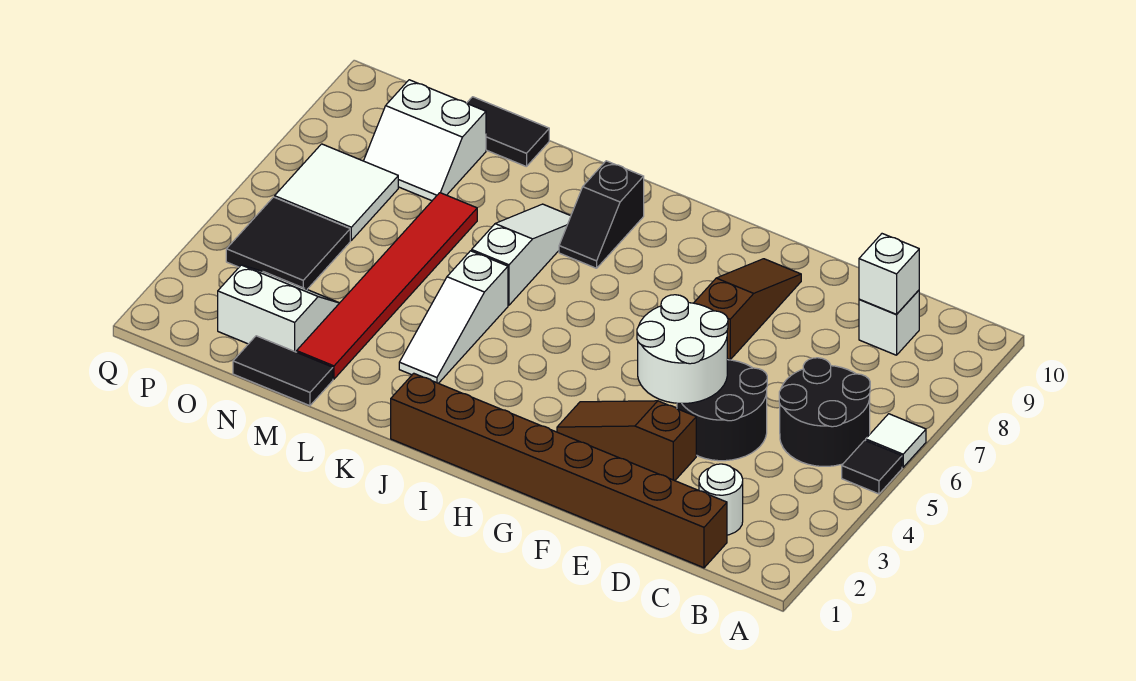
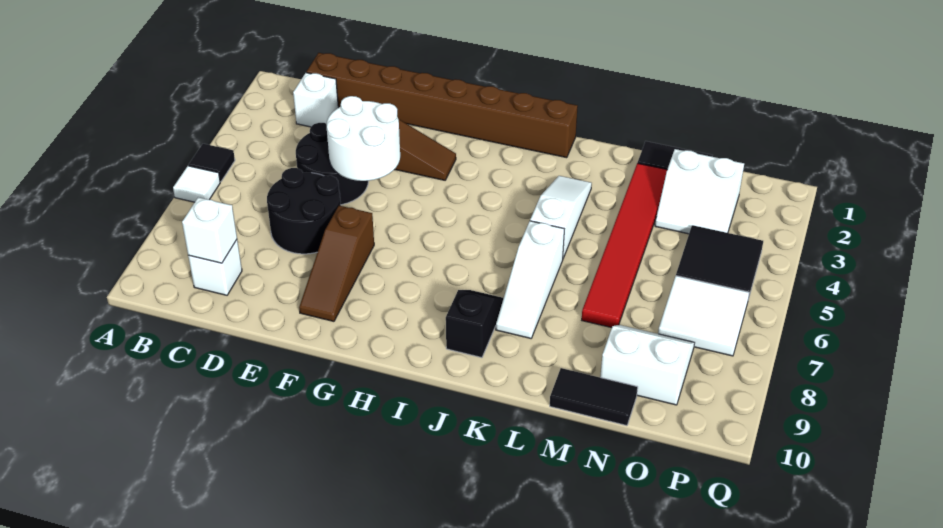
black 2x2 round brick [779,358,870,466] -> black 2x2 round brick moved to [267,168,341,254]
white 1x1 round brick [699,464,743,535] -> white 1x1 brick [293,73,338,127]

